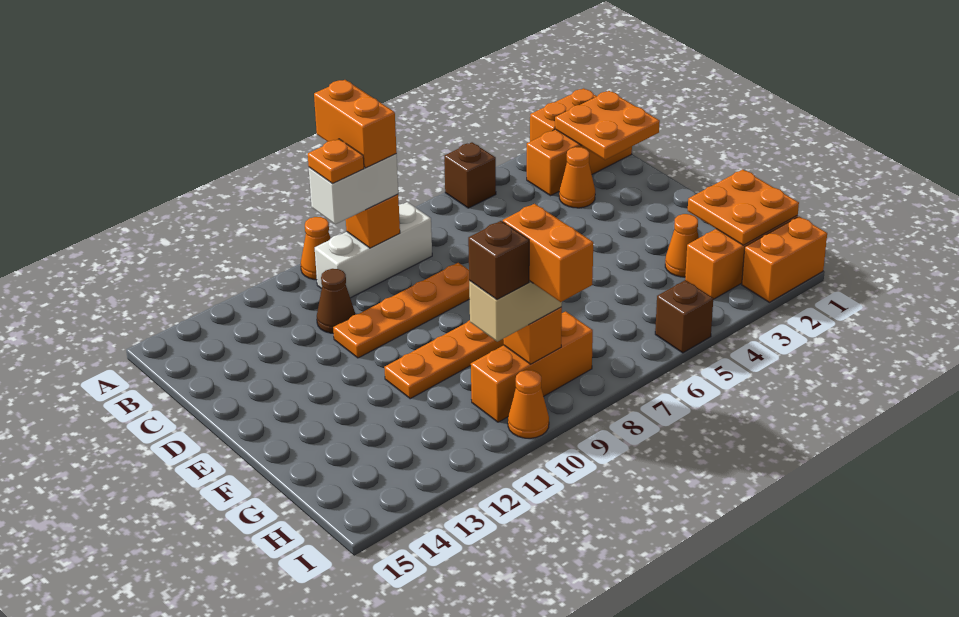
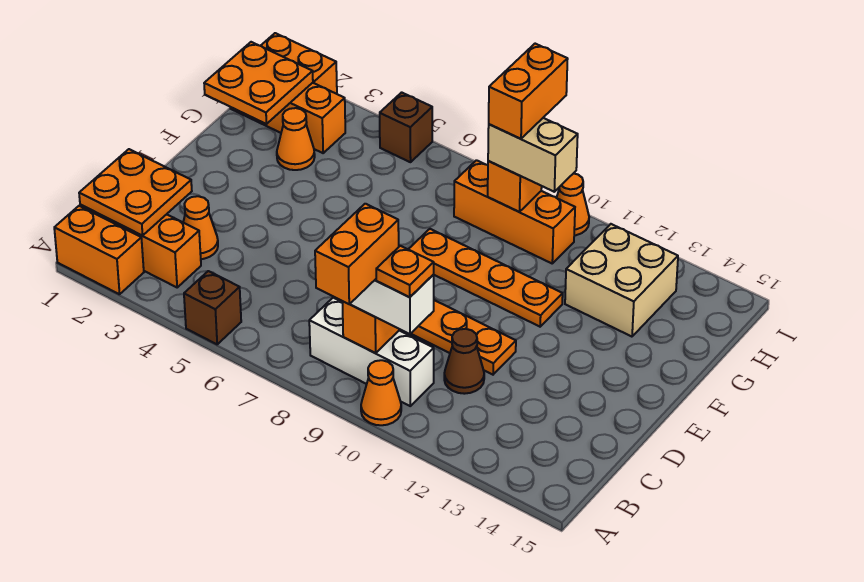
none -> tan 2x2 brick [565,224,678,337]
brown 1x1 brick [468,221,529,299] -> none

